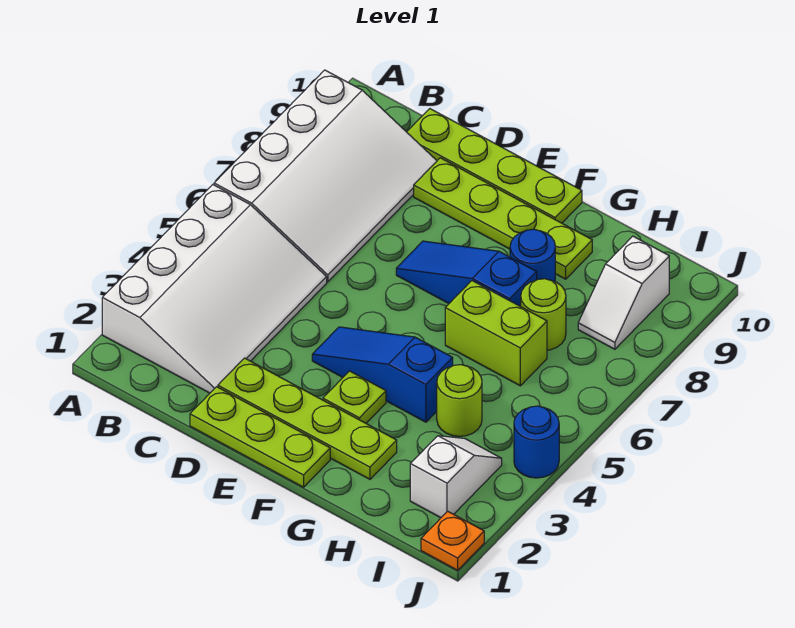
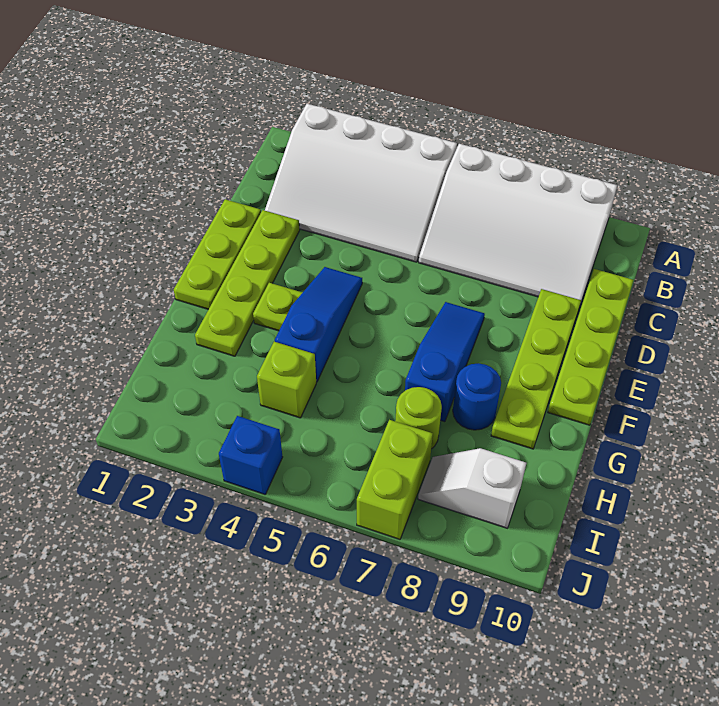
lime 1x2 brick [445,281,547,386] -> lime 1x2 brick moved to [357,420,433,539]
lime 1x1 round brick [437,365,482,436] -> lime 1x1 brick [257,342,316,418]
white 1x2 slope [410,436,502,518] -> none
orange 1x1 plate [421,511,484,570] -> none
blue 1x1 round brick [514,406,559,478] -> blue 1x1 brick [219,416,283,494]

